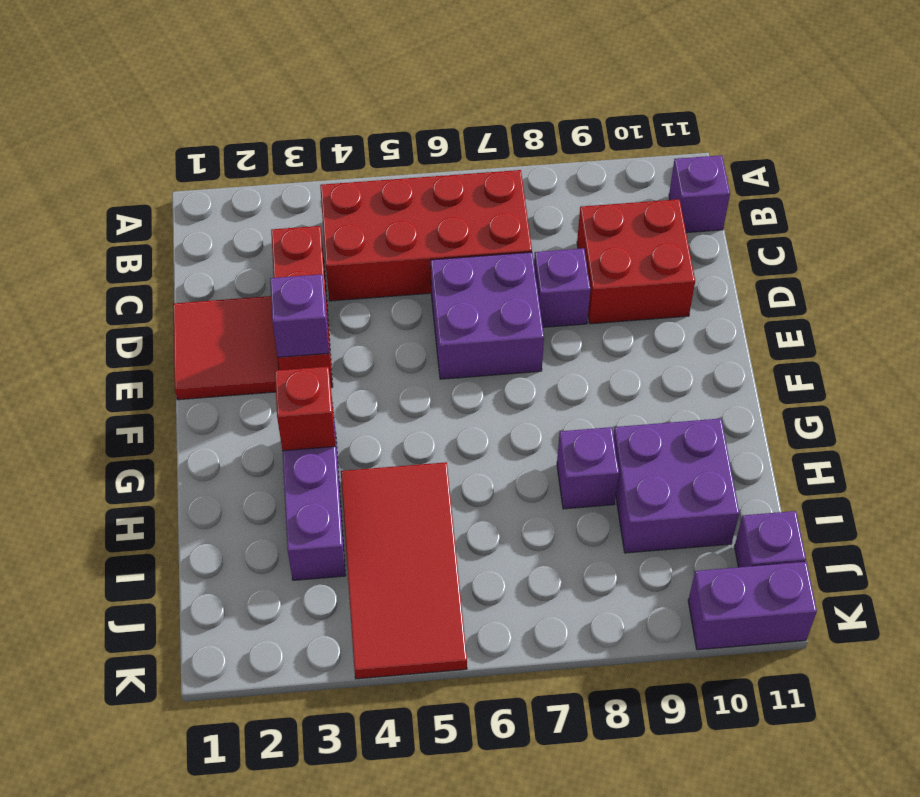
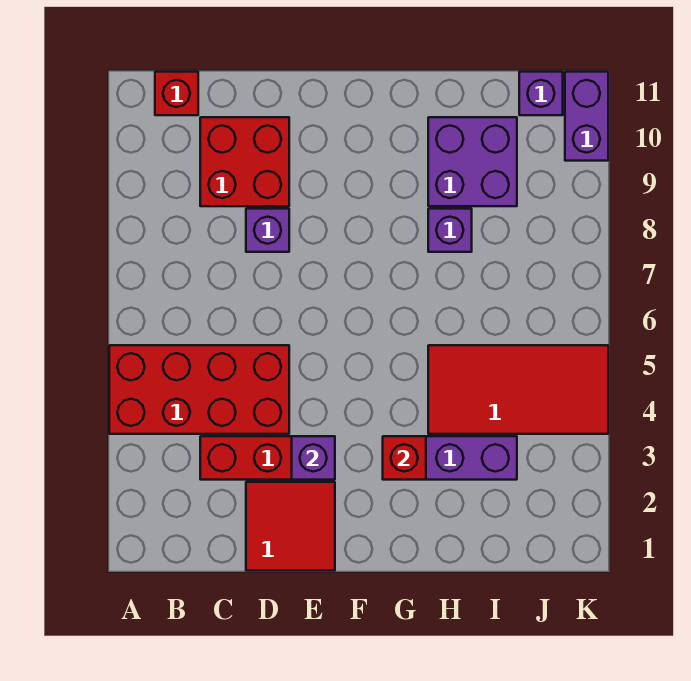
red 2x4 brick [320,170,532,301] -> red 2x4 brick turned to [109,345,289,434]
purple 1x1 brick [669,155,730,233] -> red 1x1 brick [155,72,198,115]
purple 2x2 brick [431,252,544,379] -> none

